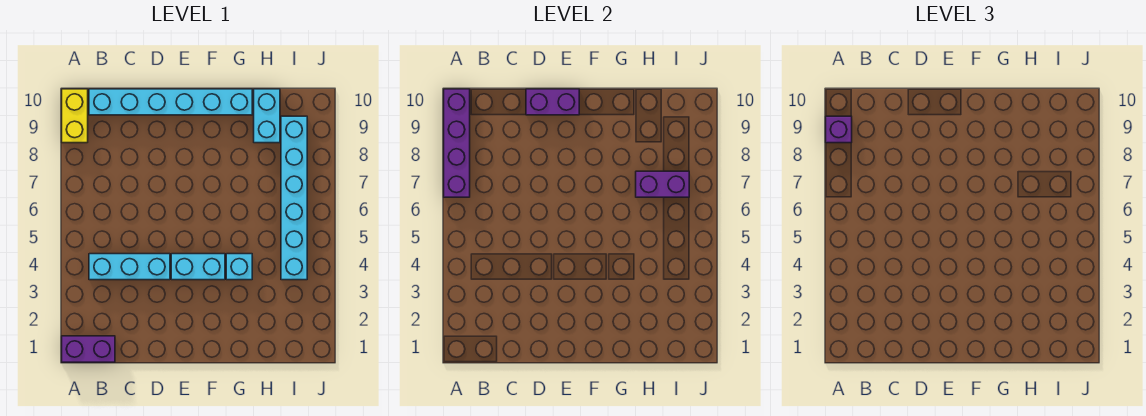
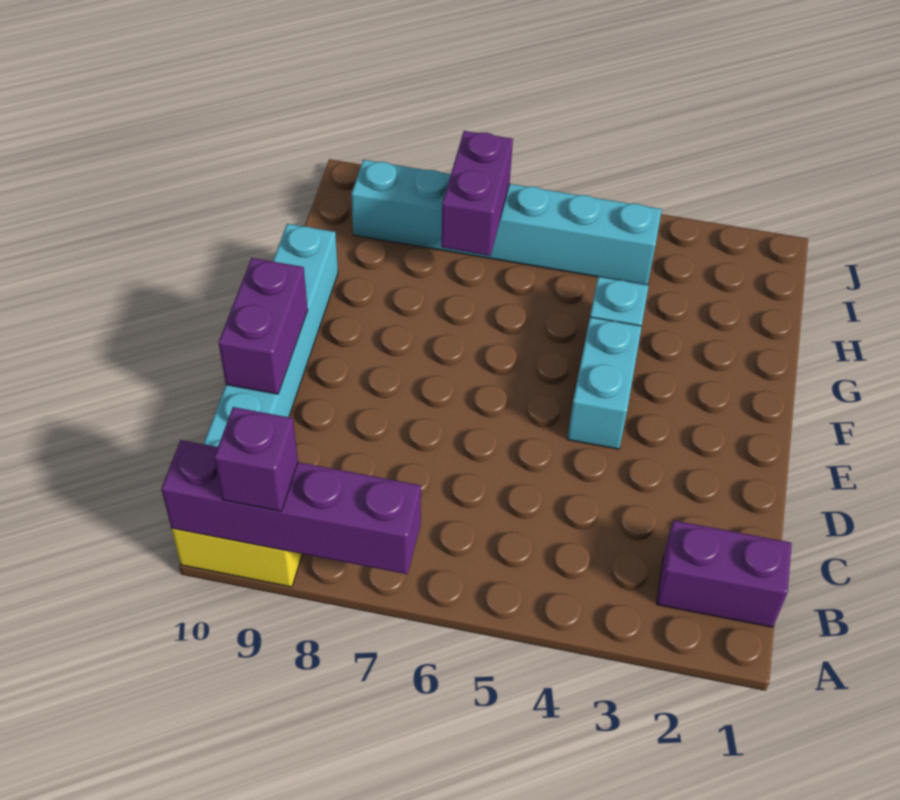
purple 1x2 brick [62,336,115,362] -> purple 1x2 brick turned to [657,520,792,627]
cyan 1x3 brick [89,254,170,280] -> none
cyan 1x2 brick [254,89,280,143] -> none

